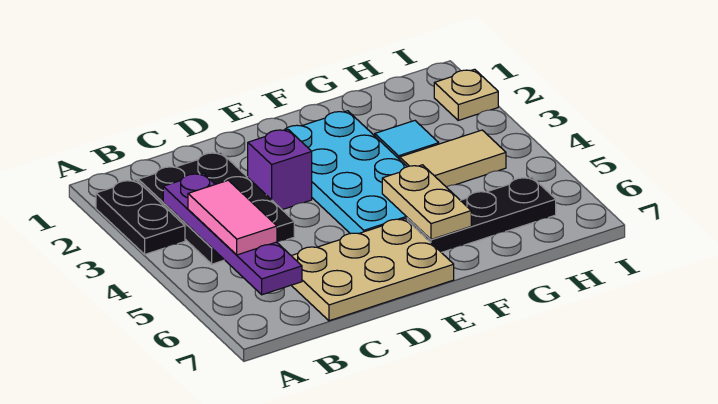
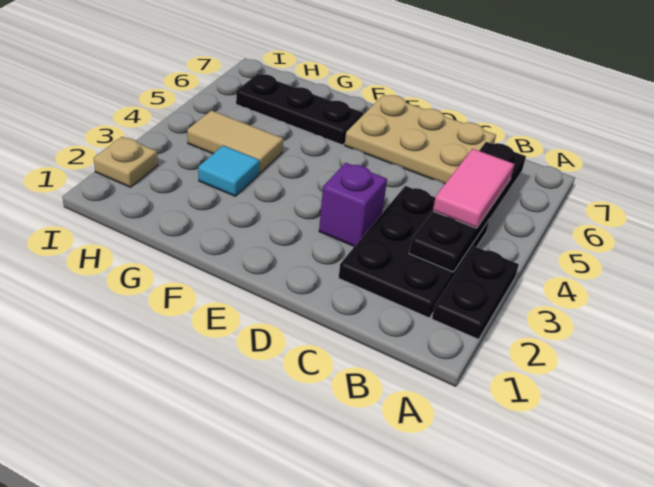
purple 1x4 plate [163,173,302,295] -> black 1x4 plate [409,142,526,272]
cyan 2x4 plate [285,111,407,234] -> none
tan 1x2 plate [382,165,471,239] -> none

